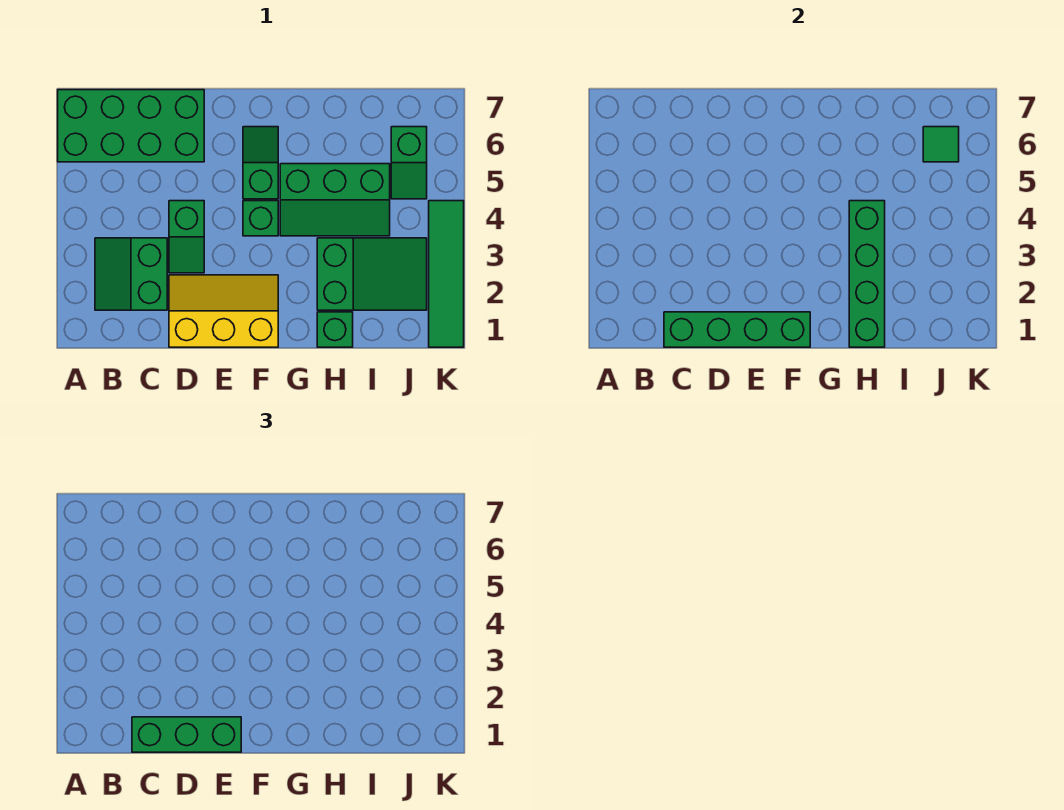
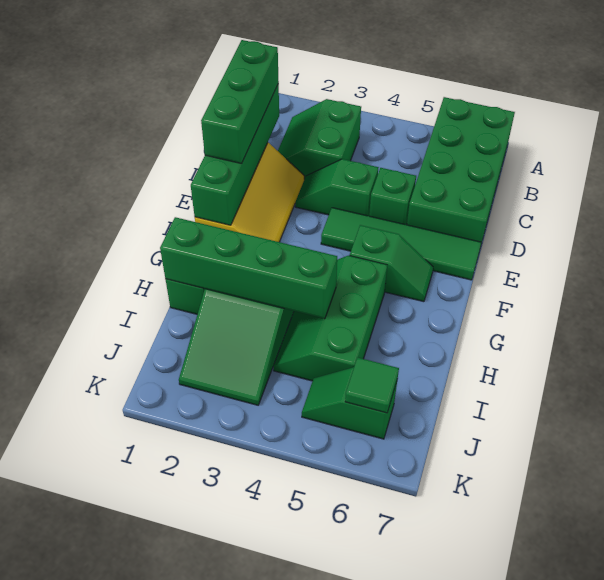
green 2x2 slope [95,238,167,310] -> green 2x2 slope turned to [278,99,361,179]
green 1x1 brick [243,201,278,236] -> green 1x1 brick moved to [369,168,416,225]
green 1x4 tile [429,201,464,347] -> green 1x4 tile moved to [321,208,481,280]

